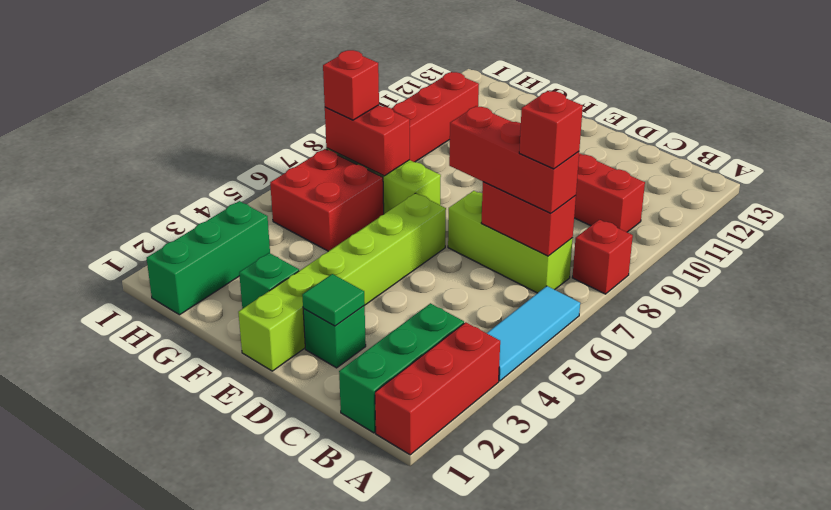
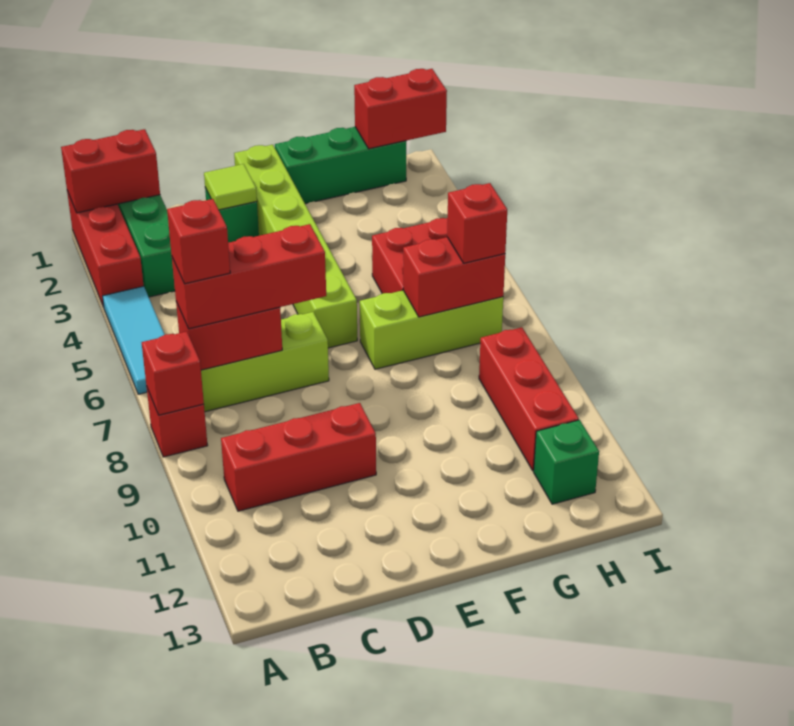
none -> red 1x2 brick [61,129,160,213]
none -> red 1x1 brick [142,331,204,415]
green 1x1 tile [302,274,365,326] -> lime 1x1 tile [204,164,257,210]
green 1x1 brick [239,253,299,309] -> green 1x1 brick moved to [534,420,599,504]
green 1x3 brick [147,201,270,315] -> green 1x3 brick turned to [275,127,406,204]
none -> red 1x2 brick [354,69,447,149]

